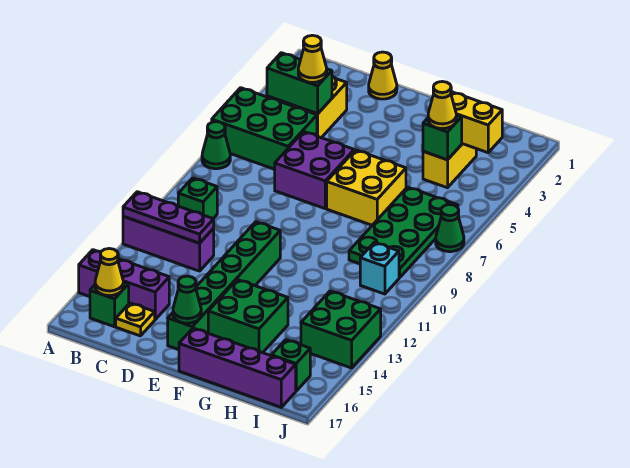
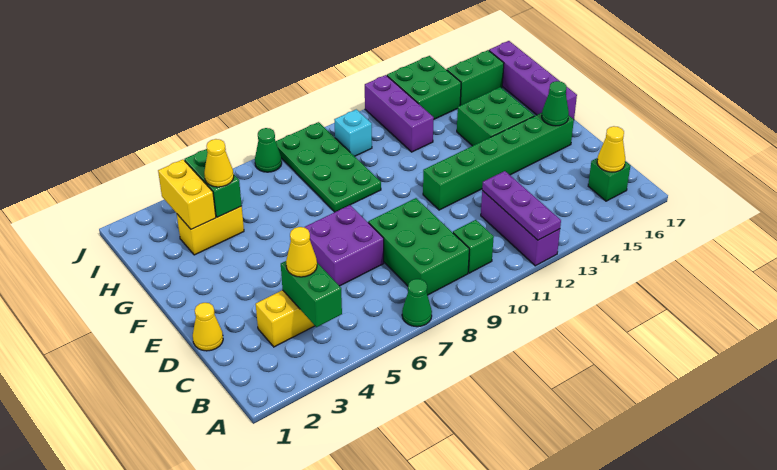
green 2x3 brick [212,88,317,169] -> green 2x3 brick moved to [368,198,469,295]
purple 1x3 brick [79,250,169,320] -> purple 1x3 brick moved to [365,75,434,152]
yellow 1x1 plate [116,303,155,336] -> none
yellow 2x2 brick [327,150,406,225] -> none
green 1x1 brick [423,115,462,160] -> green 1x2 brick [184,149,242,217]
green 2x4 plate [349,187,458,278] -> green 2x4 plate turned to [276,122,381,212]
green 1x1 brick [271,340,310,391] -> green 1x2 brick [447,50,504,106]

